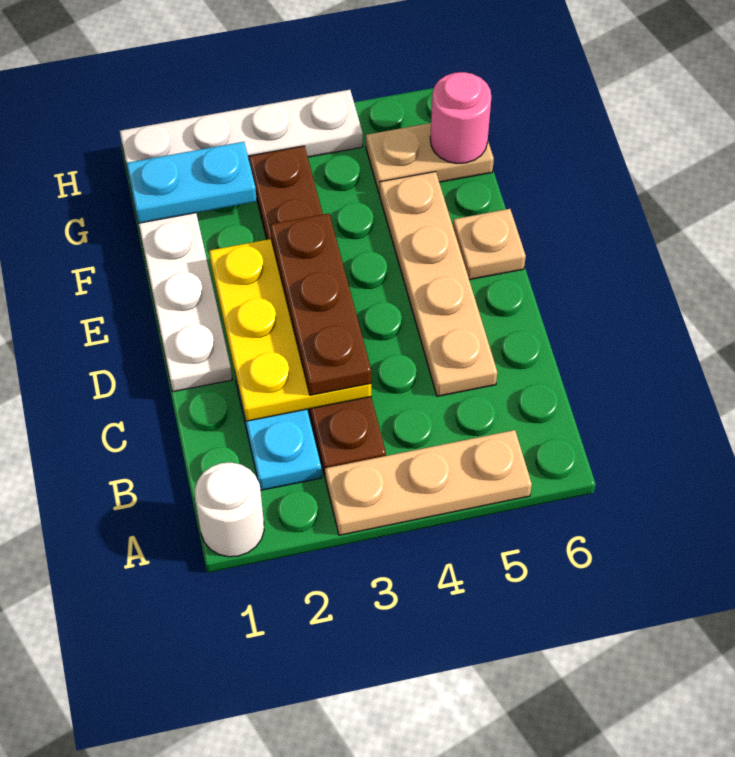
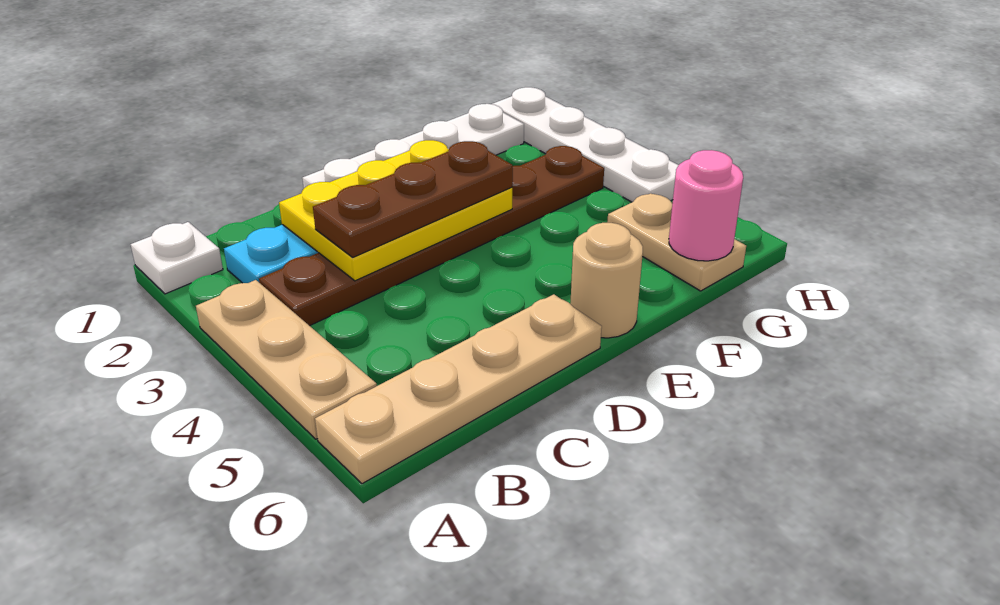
white 1x1 round brick [195,463,264,557] -> white 1x1 plate [131,222,223,294]
tan 1x4 plate [380,171,497,396] -> tan 1x4 plate moved to [315,294,602,484]
tan 1x1 plate [453,209,526,280] -> tan 1x1 round brick [570,223,643,338]
cyan 1x2 plate [126,142,257,223] -> none

